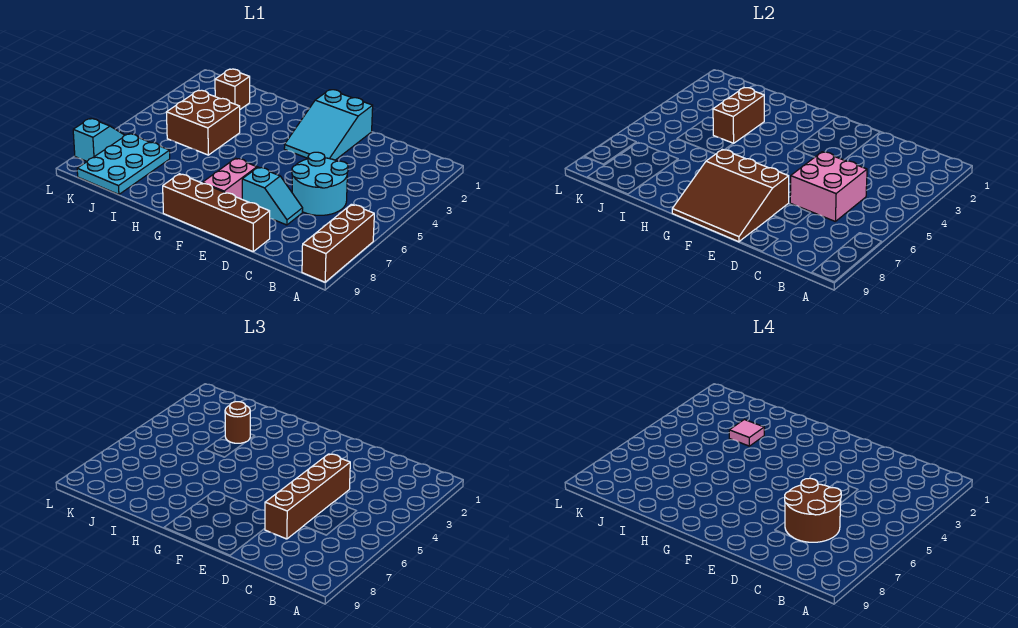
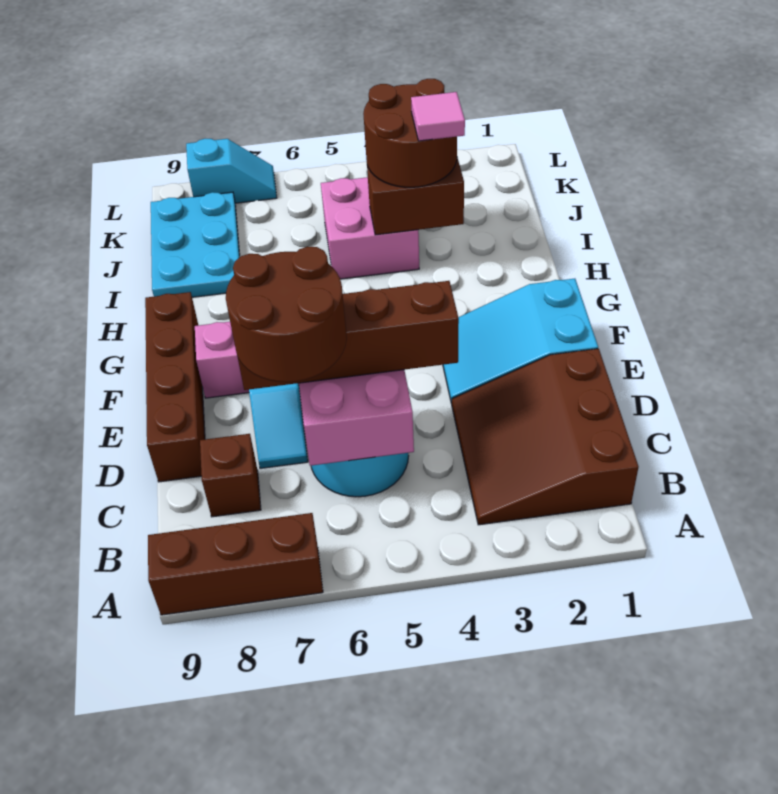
brown 3x3 slope [672,150,789,242] -> brown 3x3 slope moved to [452,349,638,525]
brown 1x1 round brick [225,402,250,443] -> brown 2x2 round brick [363,79,457,187]
brown 2x2 brick [166,90,240,155] -> pink 2x2 brick [321,177,419,279]
brown 1x1 brick [215,69,250,109] -> brown 1x1 brick moved to [200,434,261,517]
cyan 2x3 plate [77,134,170,194] -> cyan 2x3 plate turned to [151,192,240,297]

